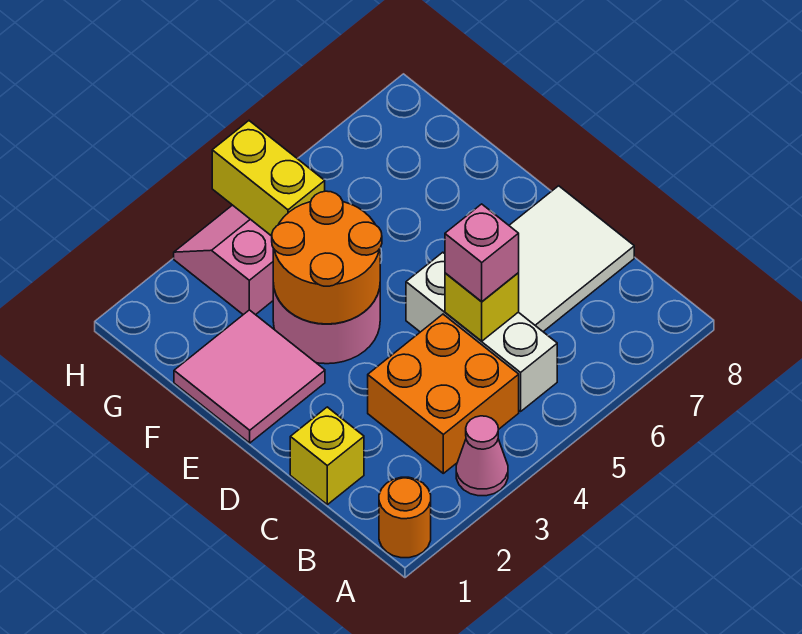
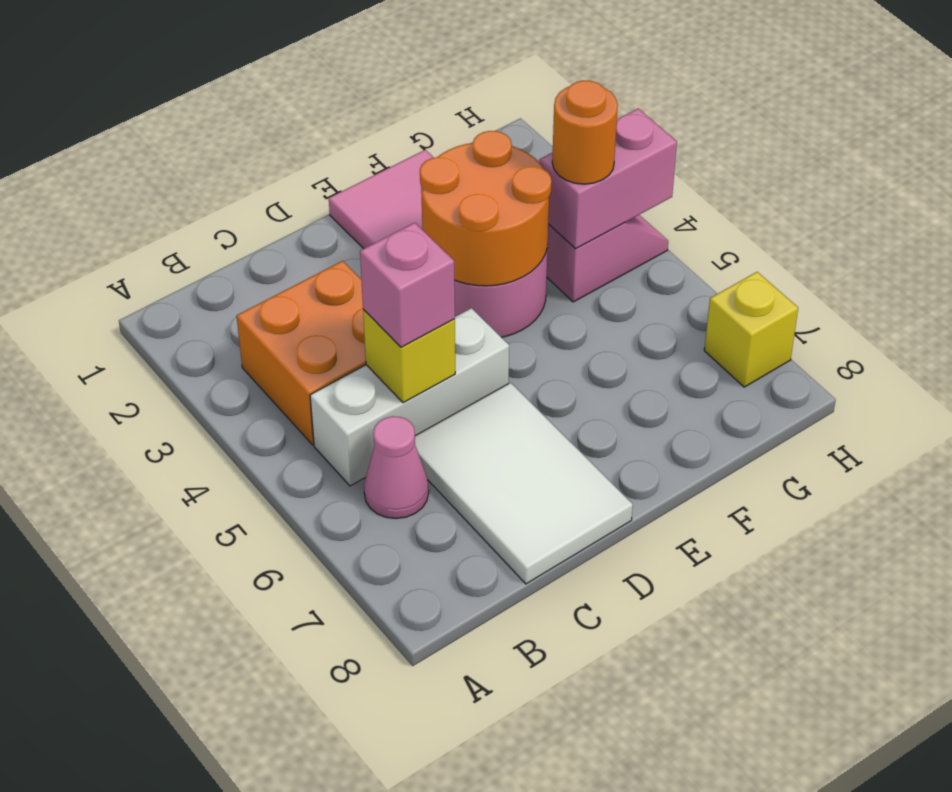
orange 1x1 round brick [379,477,431,558] -> orange 1x1 round brick moved to [552,81,618,184]
pink 1x1 cone [456,416,508,496] -> pink 1x1 cone moved to [364,416,429,519]
yellow 1x1 brick [290,407,364,505] -> yellow 1x1 brick moved to [704,272,798,387]
yellow 1x2 brick [212,121,325,236] -> pink 1x2 brick [540,109,677,249]

